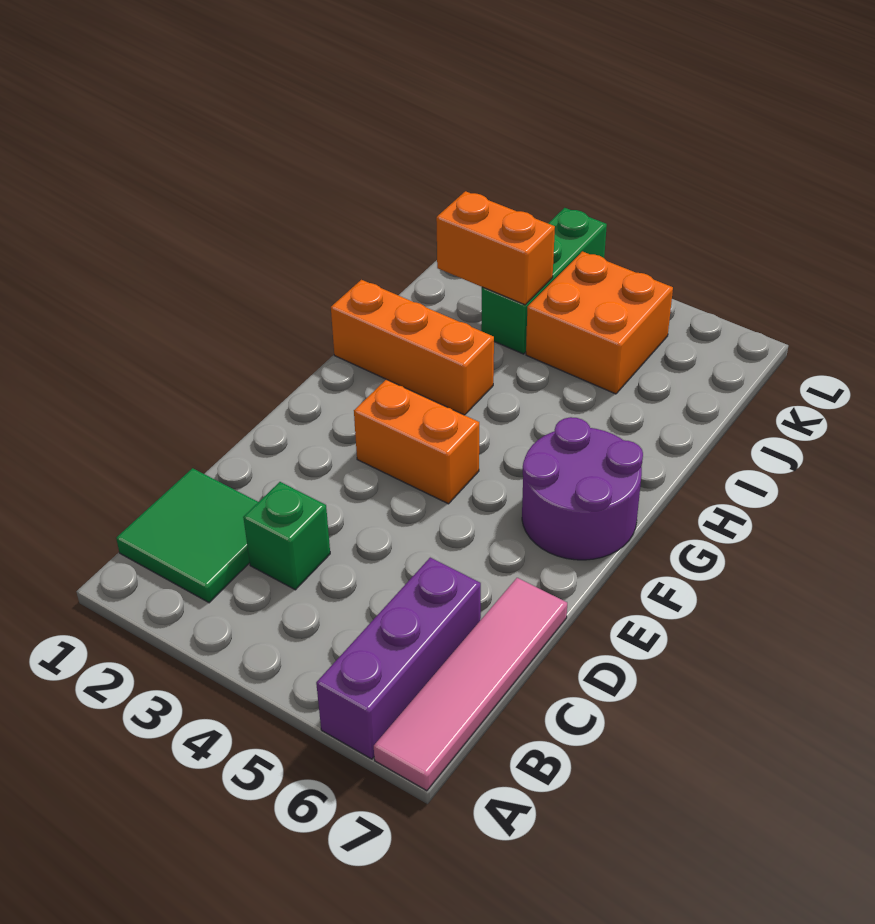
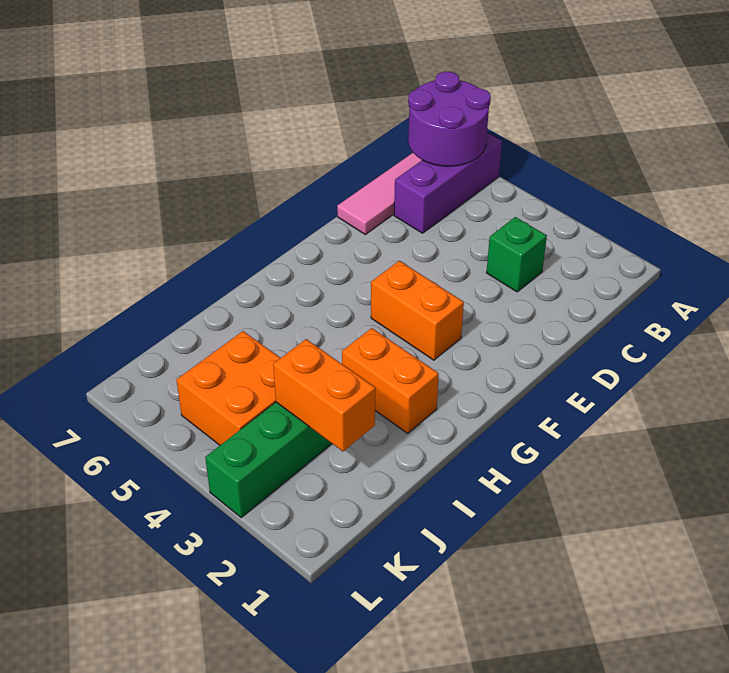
green 2x2 tile [116,468,258,603] -> none
purple 2x2 round brick [522,417,643,560] -> purple 2x2 round brick moved to [408,72,491,166]
orange 1x3 brick [331,280,494,415] -> orange 1x2 brick [342,328,439,433]

